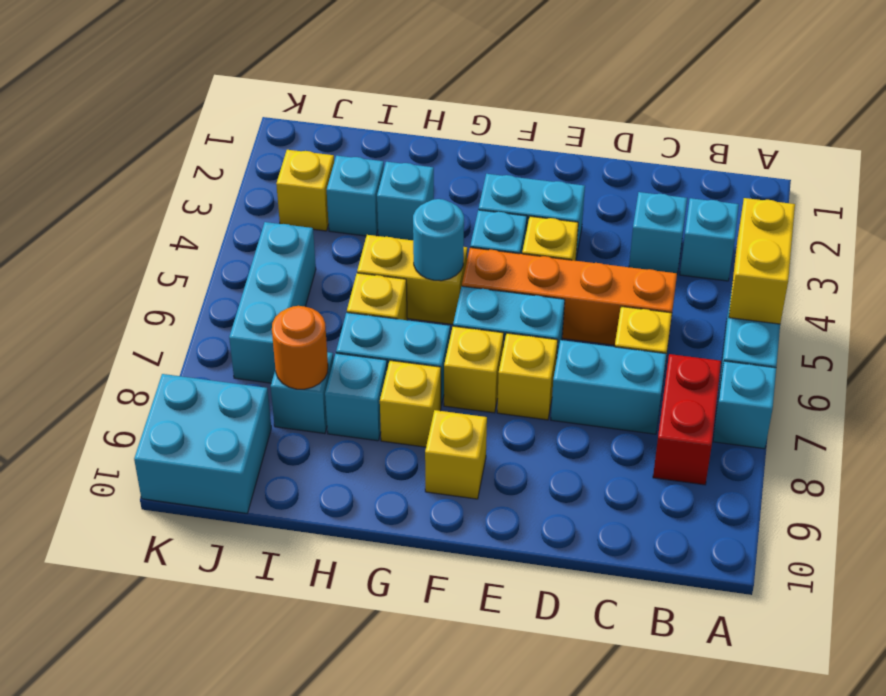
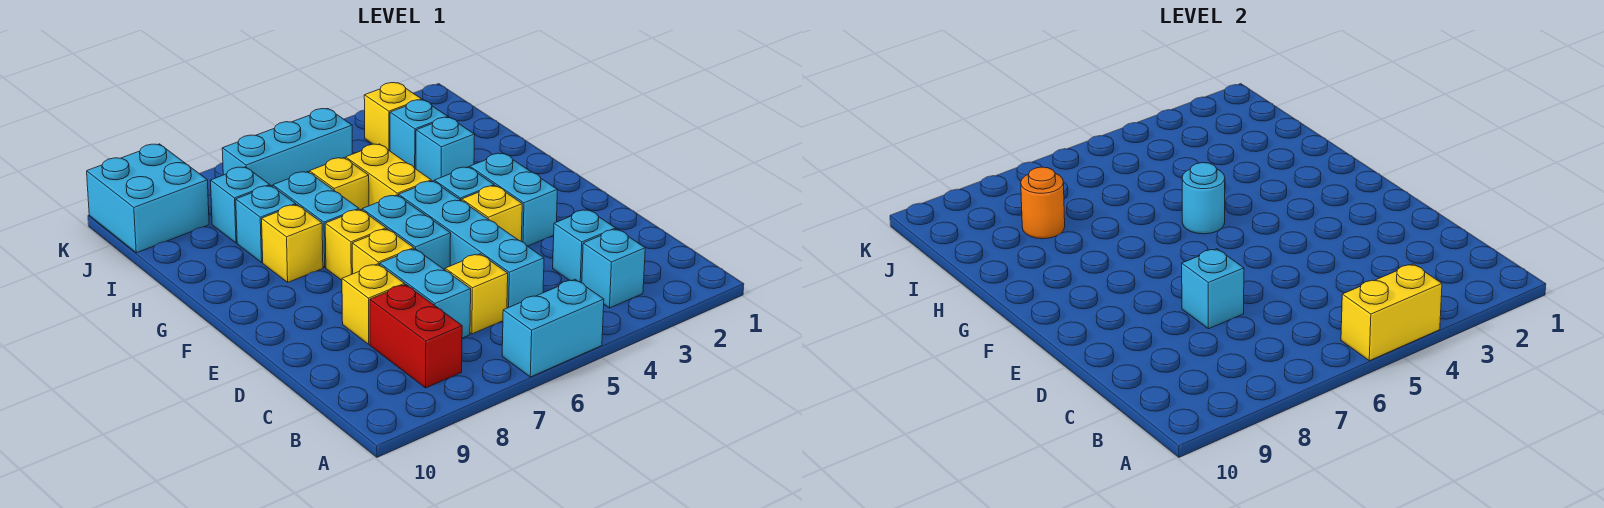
cyan 1x1 brick [713,361,776,449] -> cyan 1x1 brick moved to [1182,249,1244,329]
red 1x2 brick [653,354,721,485] -> red 1x2 brick turned to [370,285,462,388]
orange 1x4 brick [462,248,677,345] -> cyan 1x4 brick [399,181,544,308]
yellow 1x1 brick [425,410,487,499] -> yellow 1x1 brick moved to [342,264,405,344]

